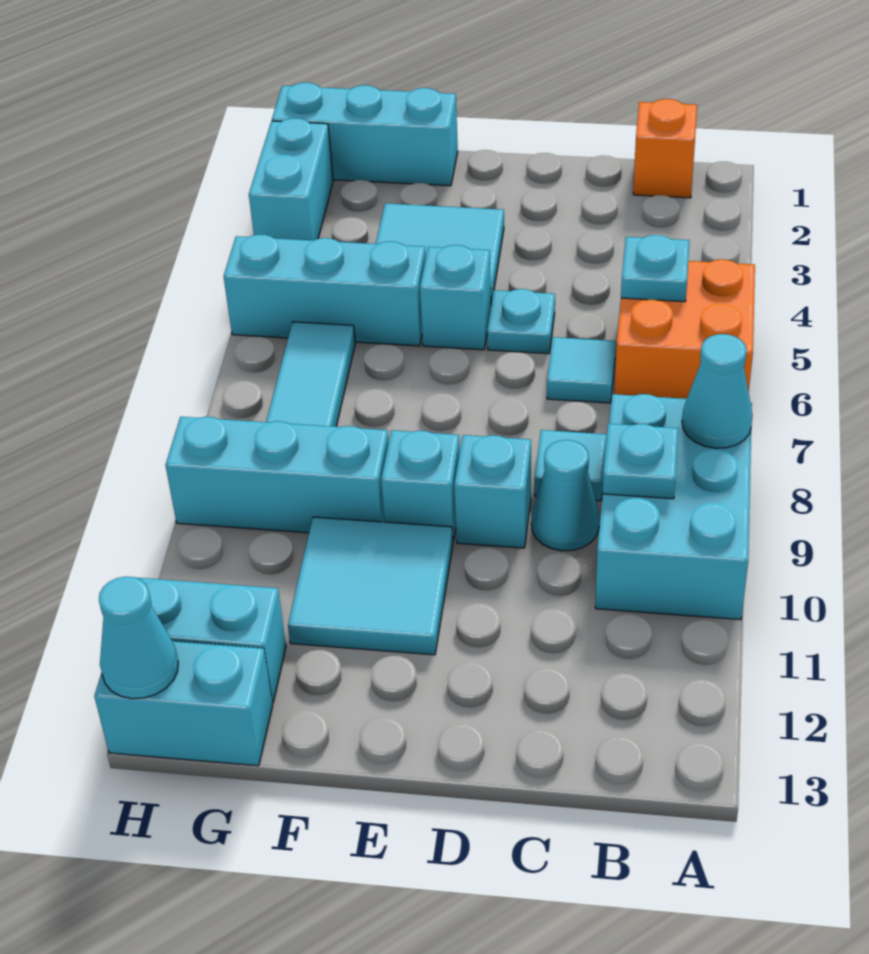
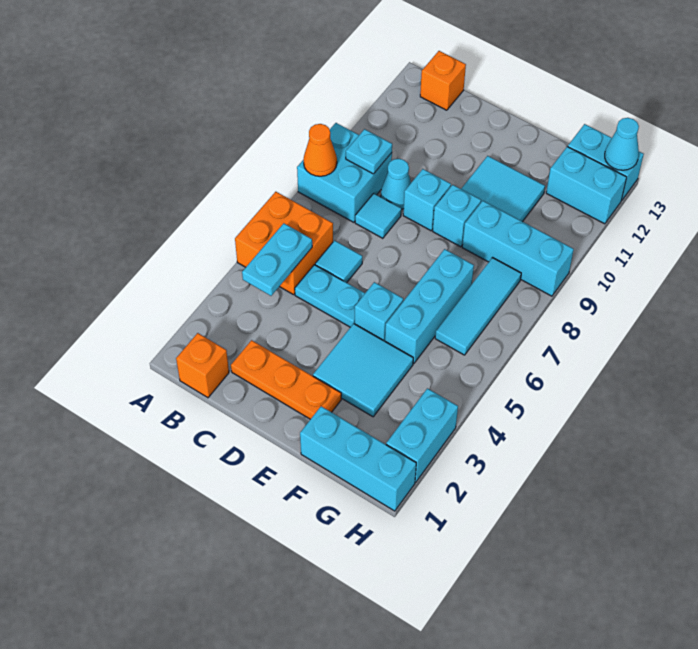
cyan 2x3 brick [595,394,752,620] -> cyan 2x2 brick [297,123,392,222]
cyan 1x1 cone [682,334,753,448] -> orange 1x1 cone [303,124,337,176]
cyan 1x1 plate [621,235,690,302] -> cyan 1x2 plate [242,223,312,296]
none -> orange 1x1 brick [420,51,466,110]
none -> orange 1x3 plate [231,340,341,419]
cyan 1x1 plate [487,289,555,354] -> cyan 1x2 plate [295,265,365,327]
cyan 1x3 brick [224,234,426,346] -> cyan 1x3 brick turned to [385,249,474,364]

